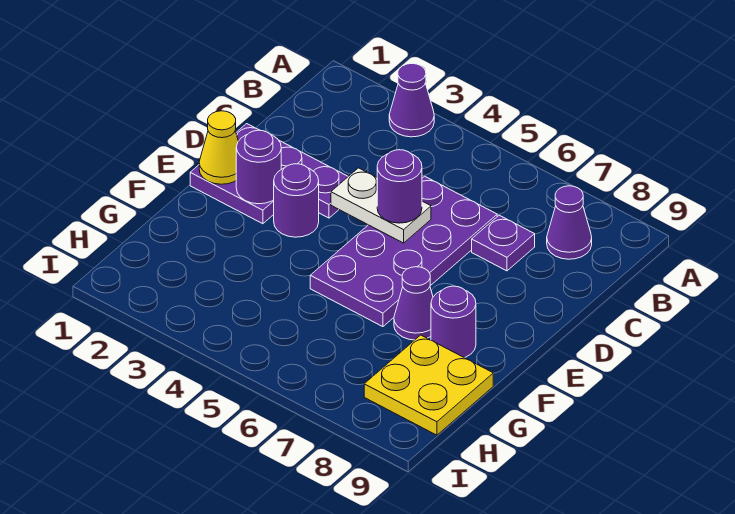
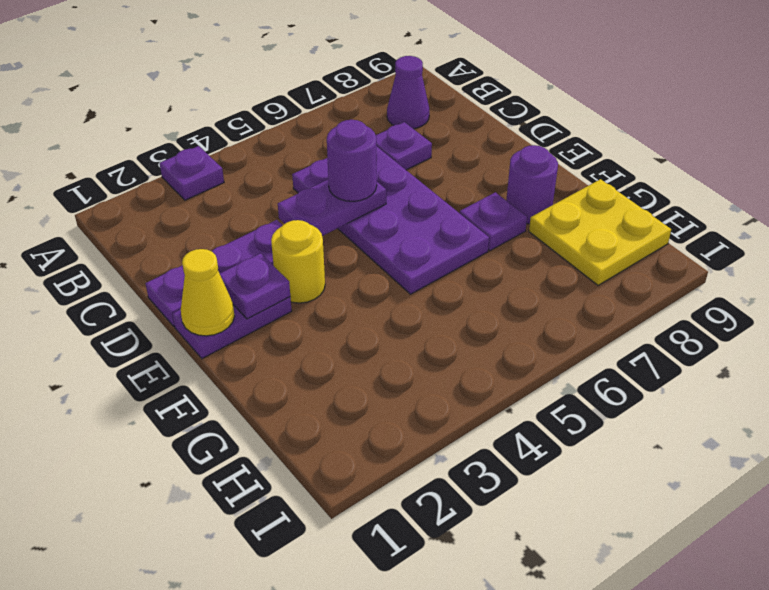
purple 1x1 cone [389,64,434,137] -> purple 1x1 plate [160,146,224,200]
white 1x2 plate [331,168,431,243] -> purple 1x2 plate [278,180,386,236]
purple 1x1 round brick [236,130,281,204] -> purple 1x1 plate [220,253,290,319]
purple 1x1 round brick [274,164,319,237] -> yellow 1x1 round brick [271,220,325,303]
purple 1x1 cone [394,267,433,340] -> purple 1x1 plate [460,192,527,251]

